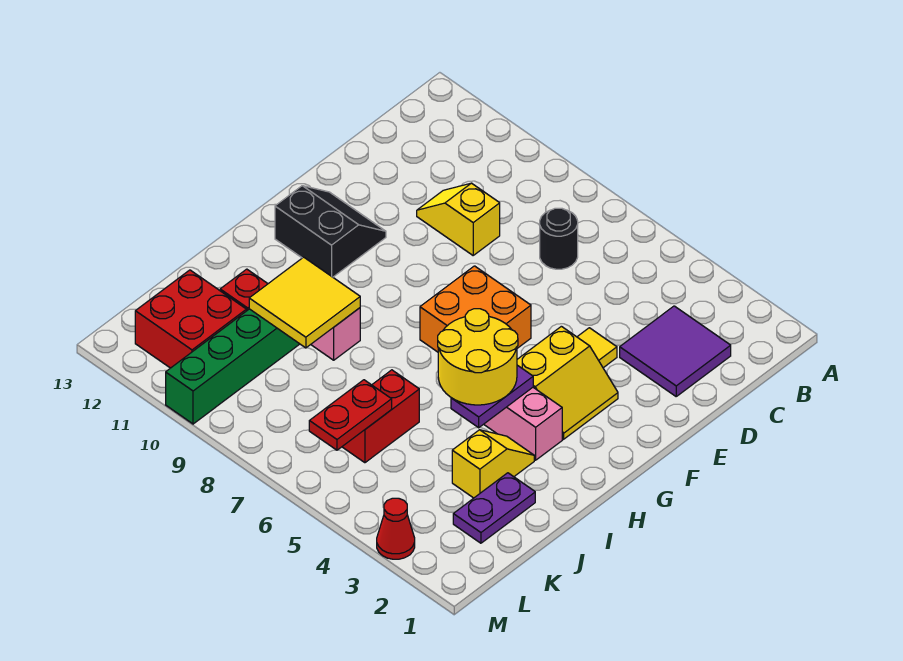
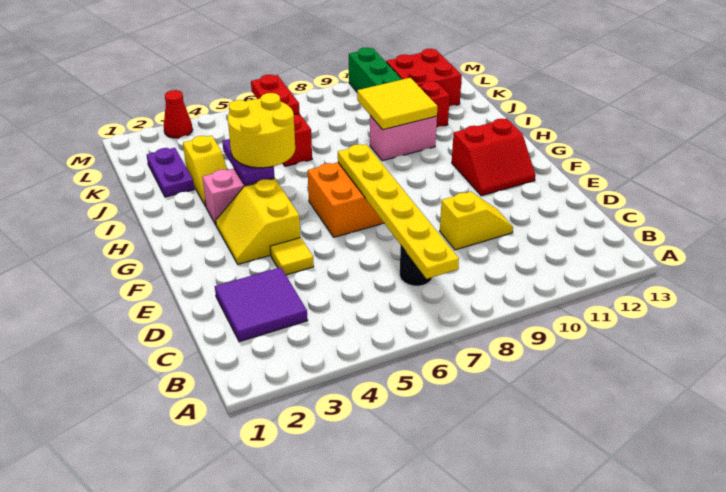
none -> yellow 1x6 plate [338,144,459,279]
black 2x2 slope [275,186,386,277] -> red 2x2 slope [452,119,536,196]

